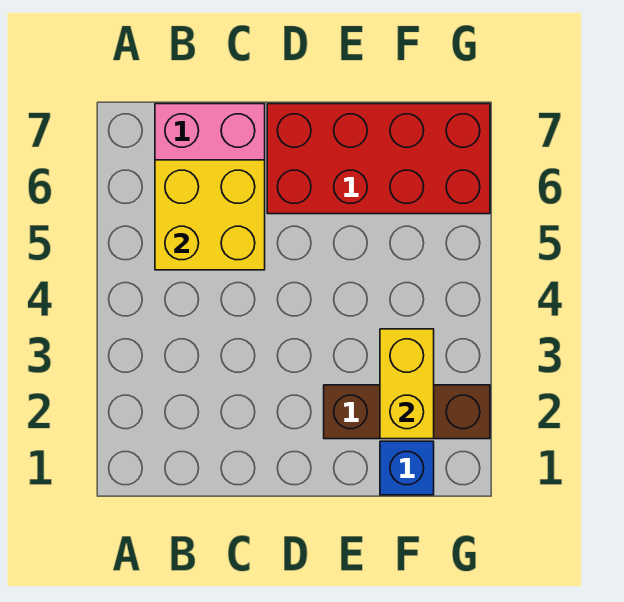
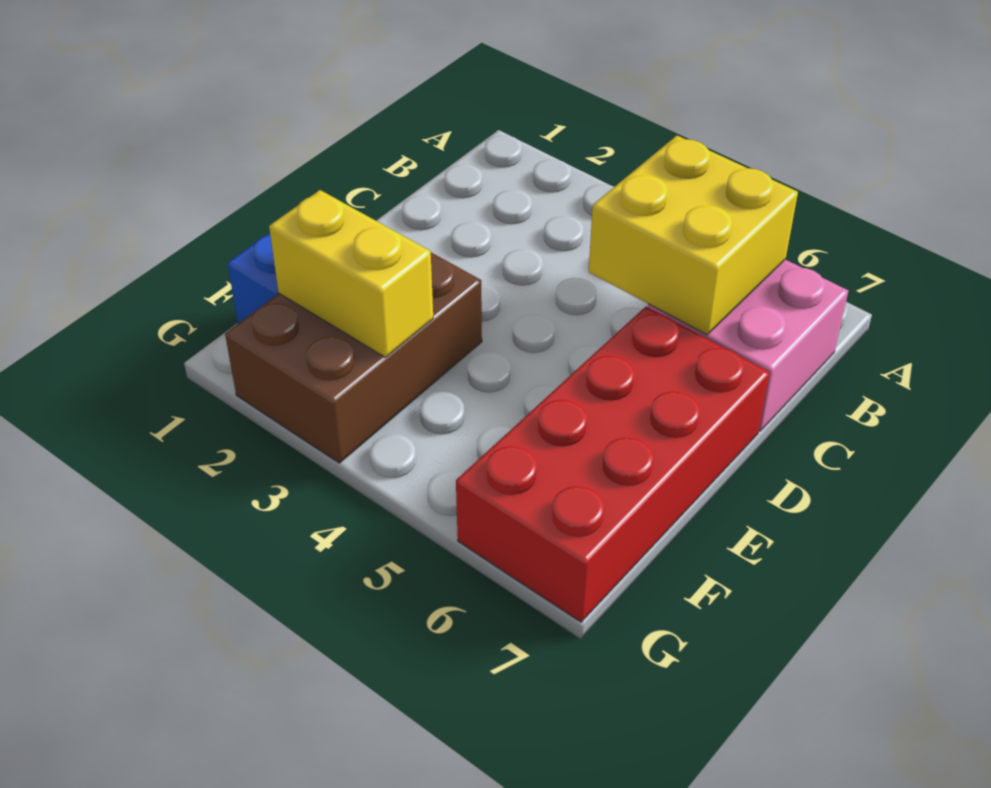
brown 1x3 brick [324,385,490,439] -> brown 2x3 brick [225,253,482,463]

